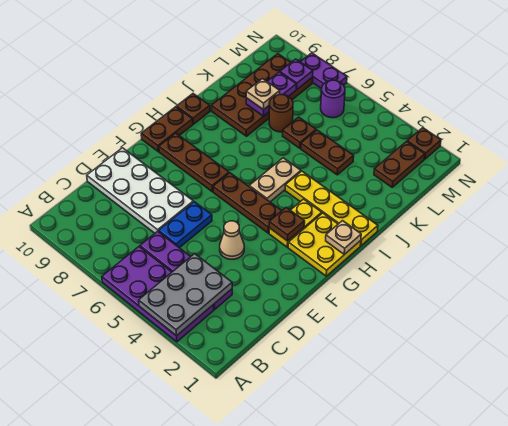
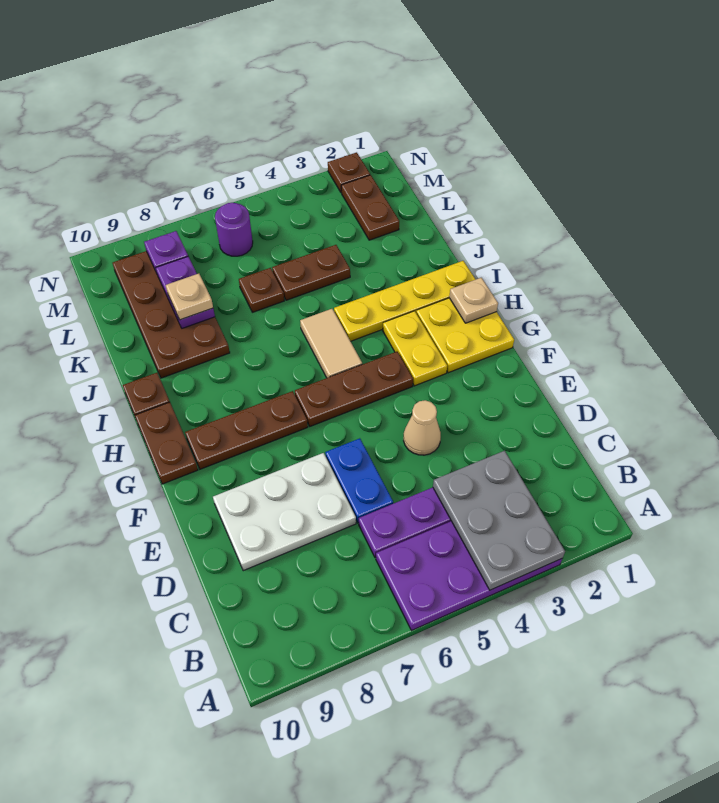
white 2x4 plate [87,148,193,233] -> white 2x3 plate [213,453,356,571]
brown 1x1 plate [269,207,305,241] -> none
tan 1x2 plate [249,158,301,202] -> tan 1x2 tile [300,309,362,378]
brown 1x1 round brick [269,95,293,132] -> none
purple 1x2 plate [301,53,347,89] -> none

